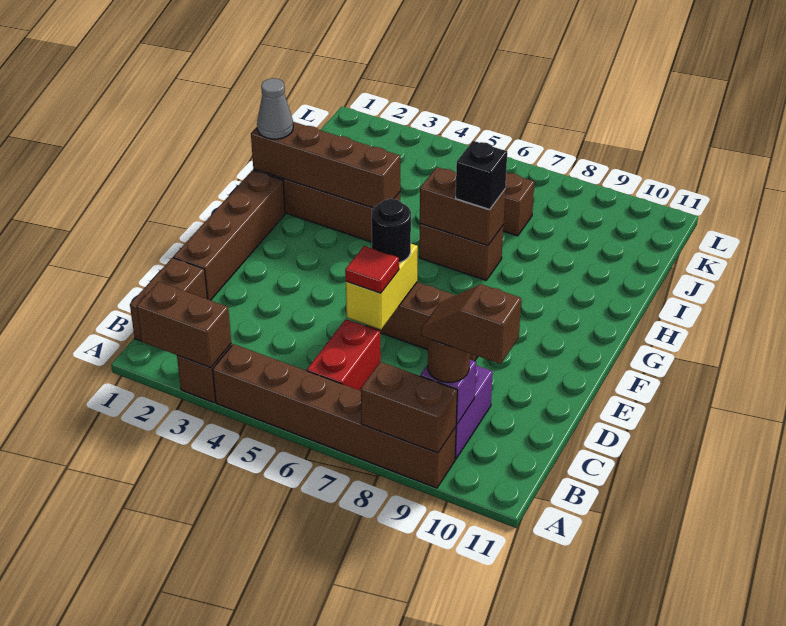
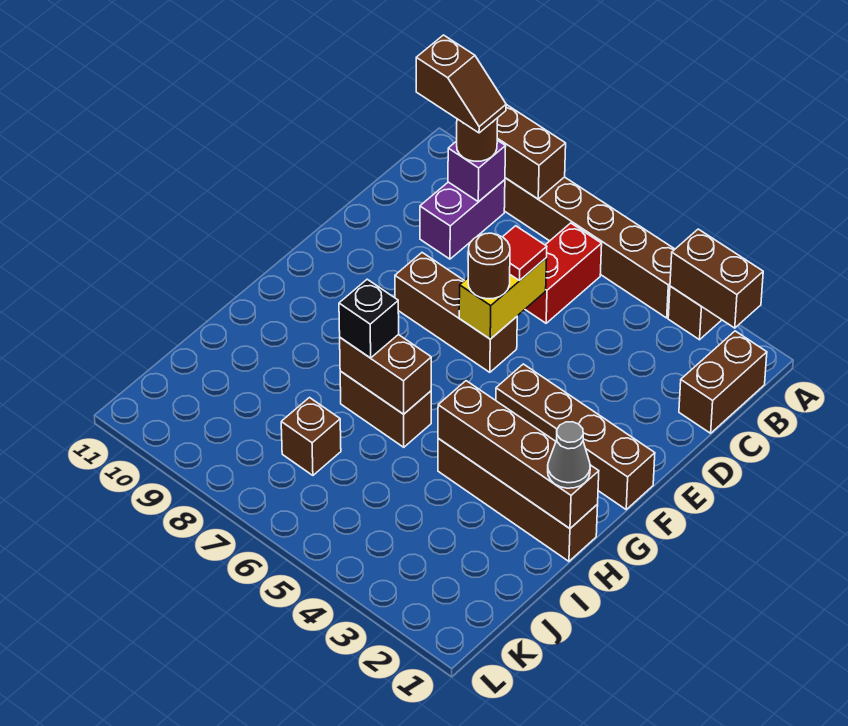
brown 1x4 brick [173,170,285,300] -> brown 1x4 brick turned to [496,364,655,509]
black 1x1 round brick [372,199,411,263] -> brown 1x1 round brick [468,233,510,299]

